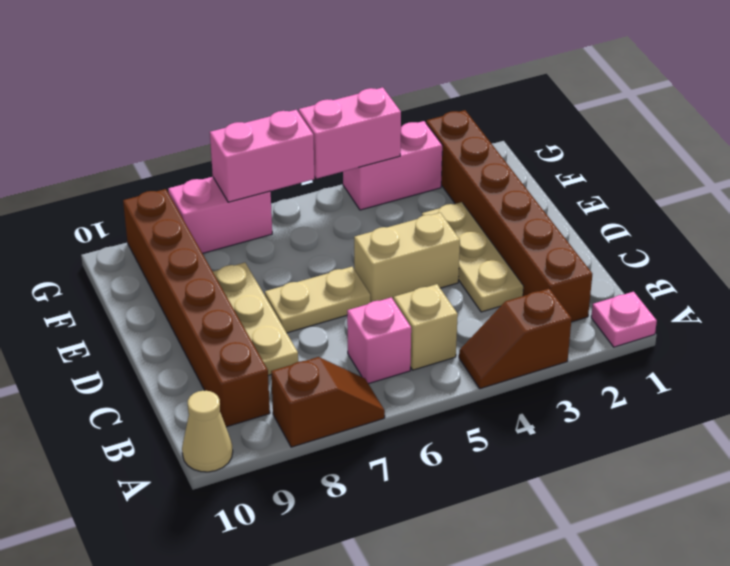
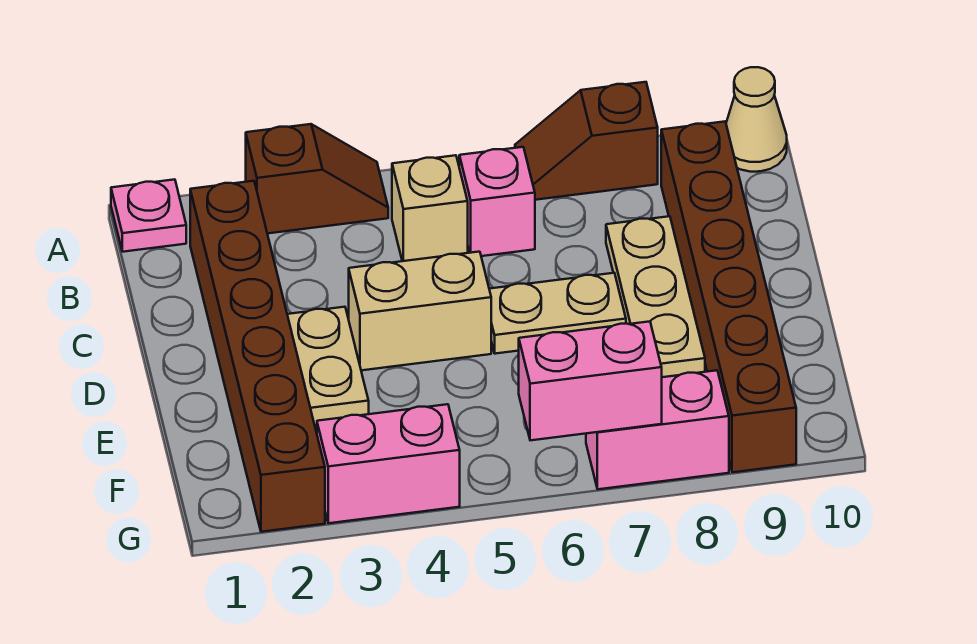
tan 1x3 plate [422,202,524,312] -> tan 1x2 plate [287,307,369,426]
pink 1x2 brick [299,87,401,178] -> none

